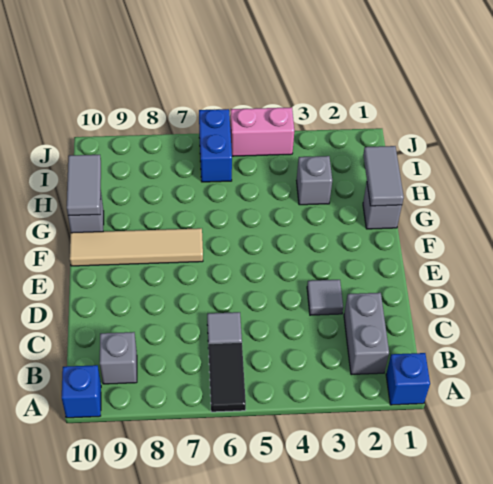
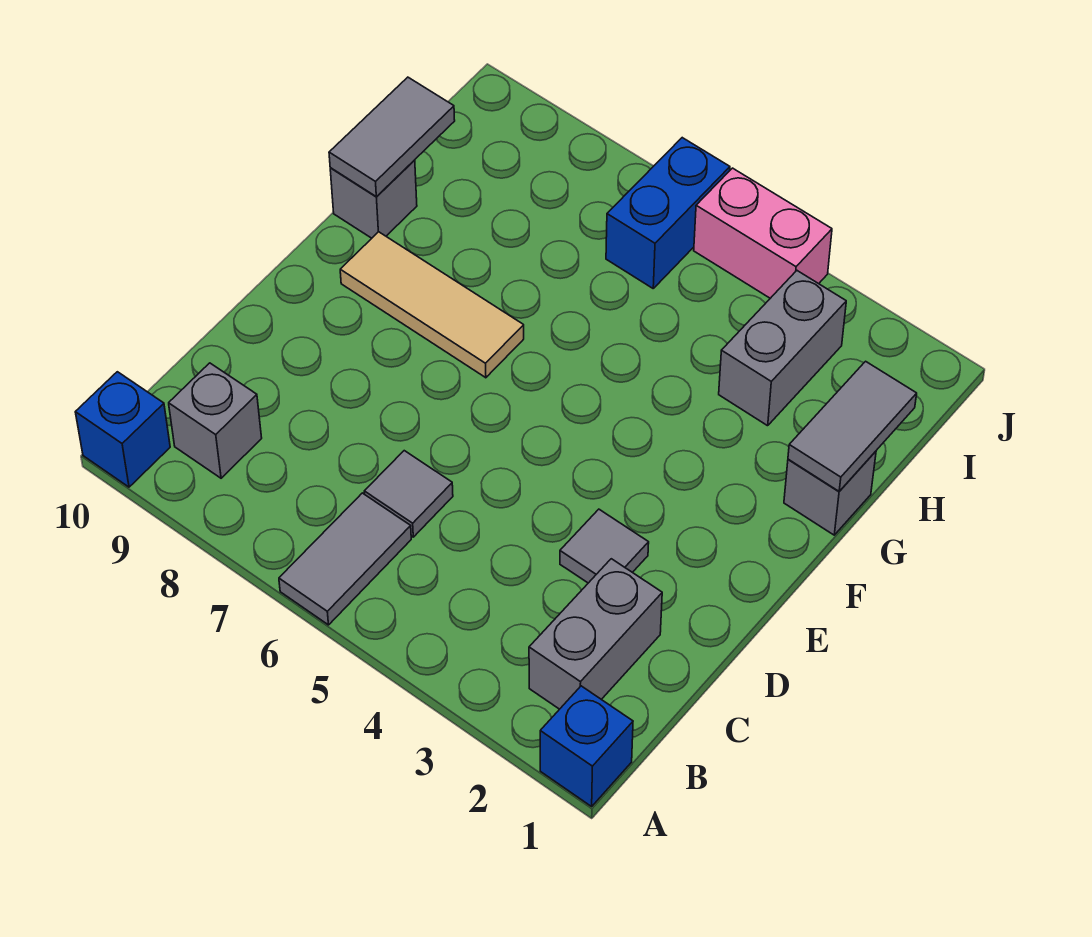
black 1x2 tile [209,342,246,412] -> grey 1x2 tile [279,493,411,625]
tan 1x4 tile [70,228,203,266] -> tan 1x3 tile [340,232,524,378]
grey 1x1 brick [297,156,332,205] -> grey 1x2 brick [719,271,846,426]

